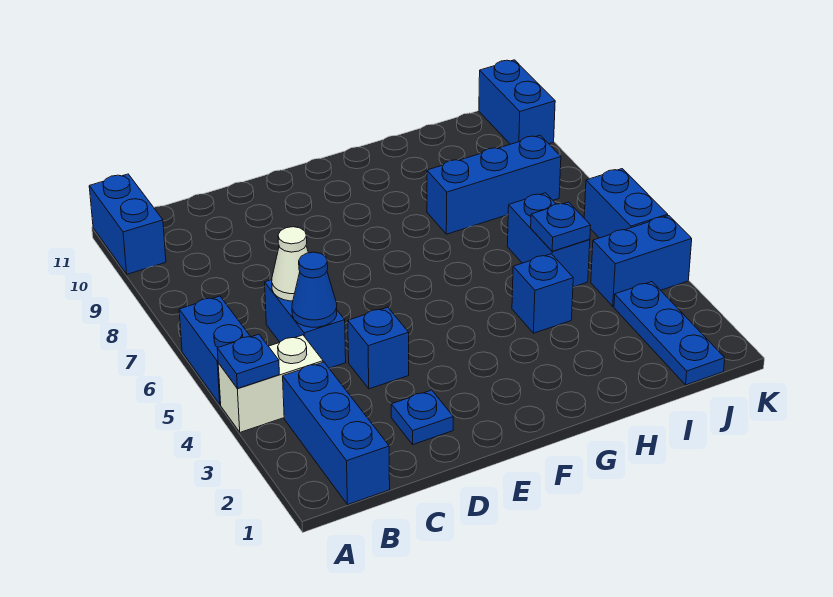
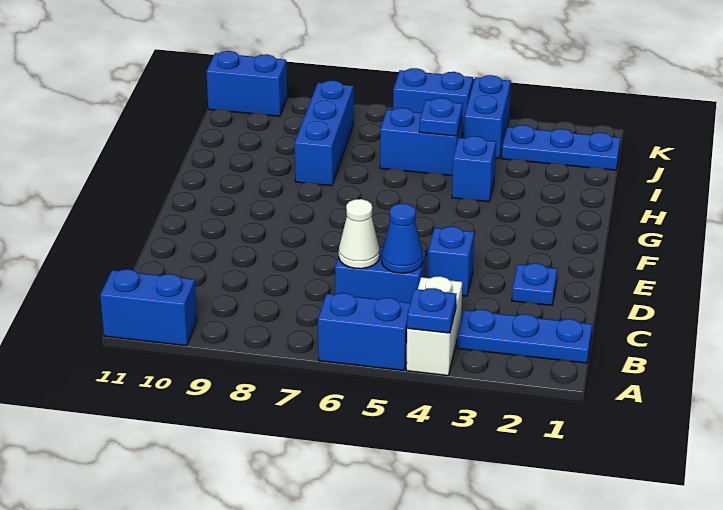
blue 1x3 brick [283,362,390,504] -> blue 1x3 plate [457,309,592,363]

